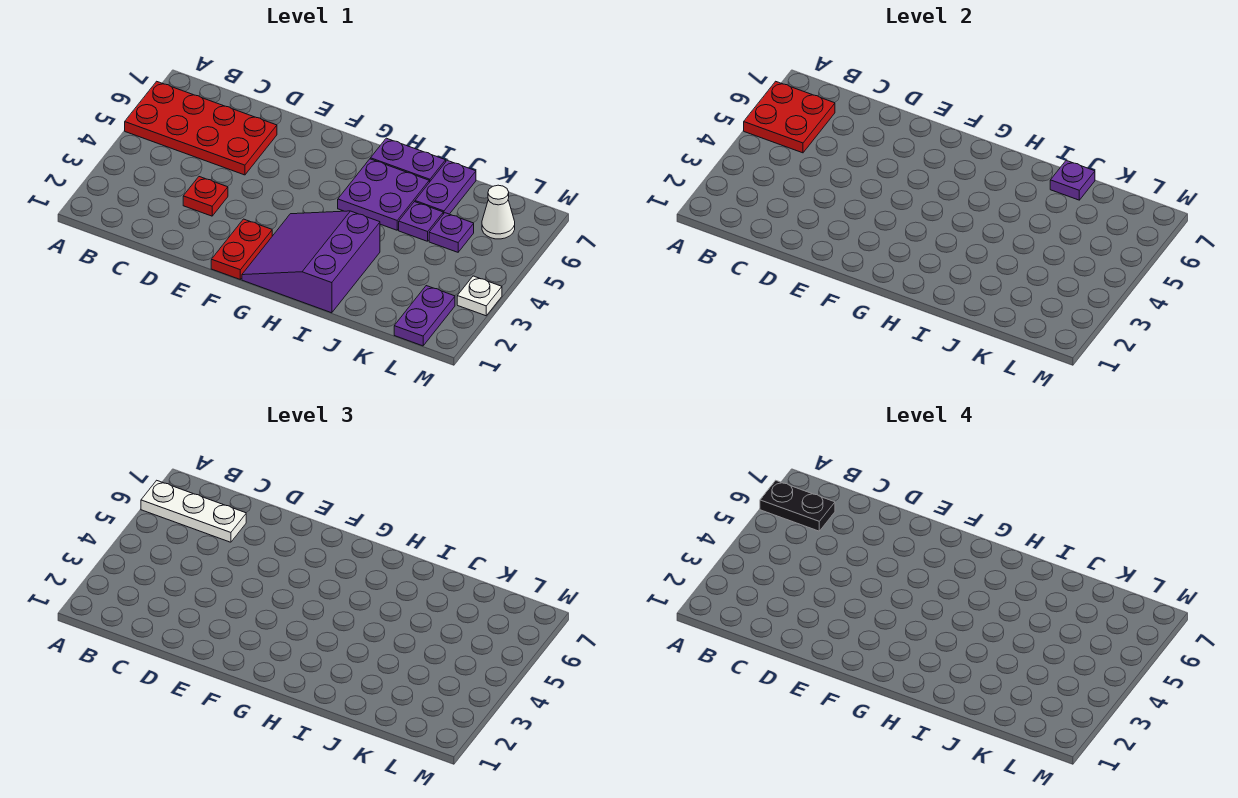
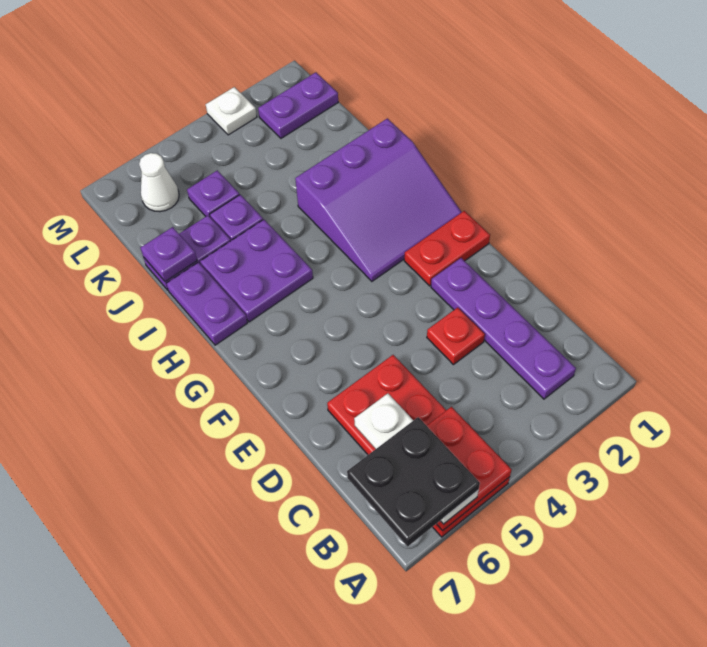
black 1x2 plate [760,480,835,531] -> black 2x2 plate [347,417,480,546]
none -> purple 1x4 plate [431,258,576,399]

